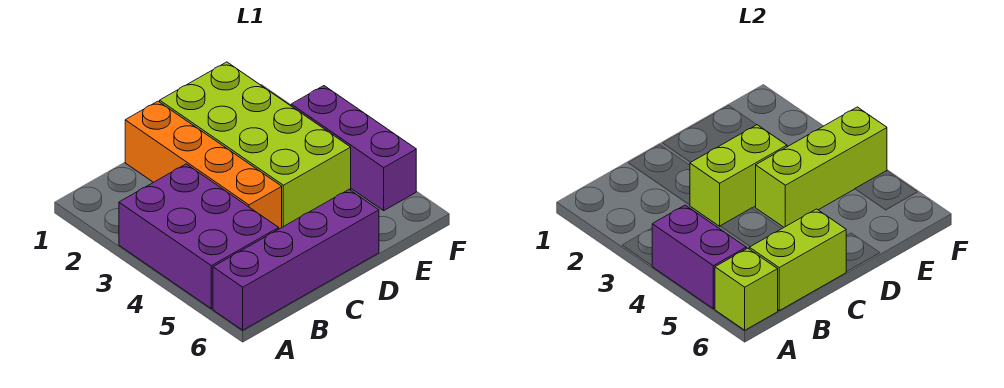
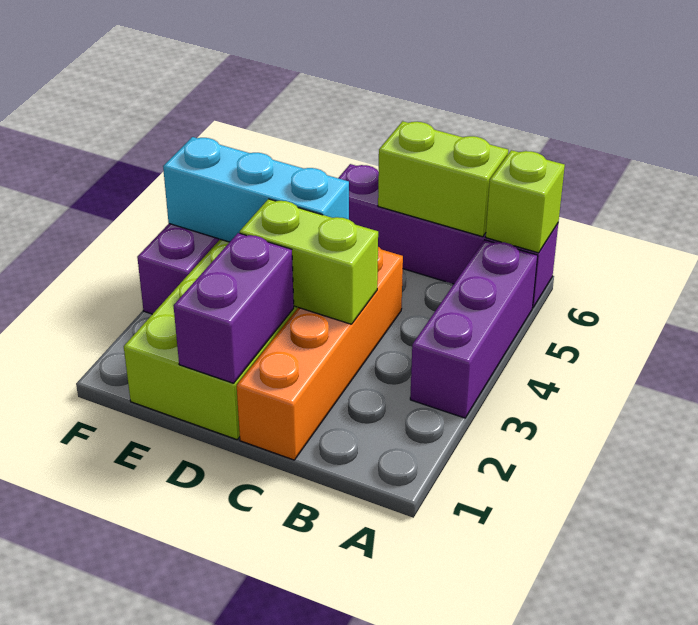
purple 2x3 brick [119,164,279,309] -> purple 1x3 brick [410,240,538,418]
purple 1x2 brick [652,205,746,309] -> purple 1x2 brick moved to [173,233,294,383]
lime 1x3 brick [756,107,887,227] -> cyan 1x3 brick [163,137,349,242]

